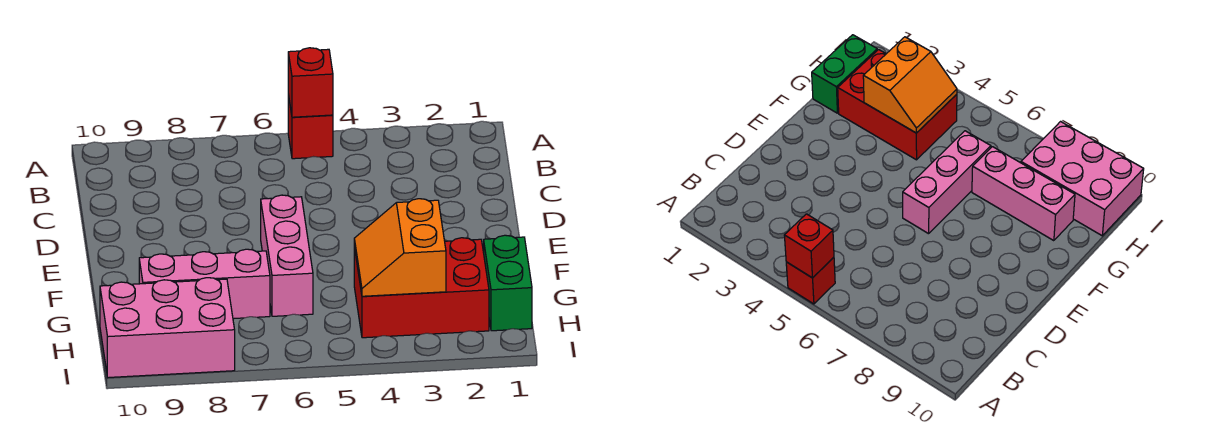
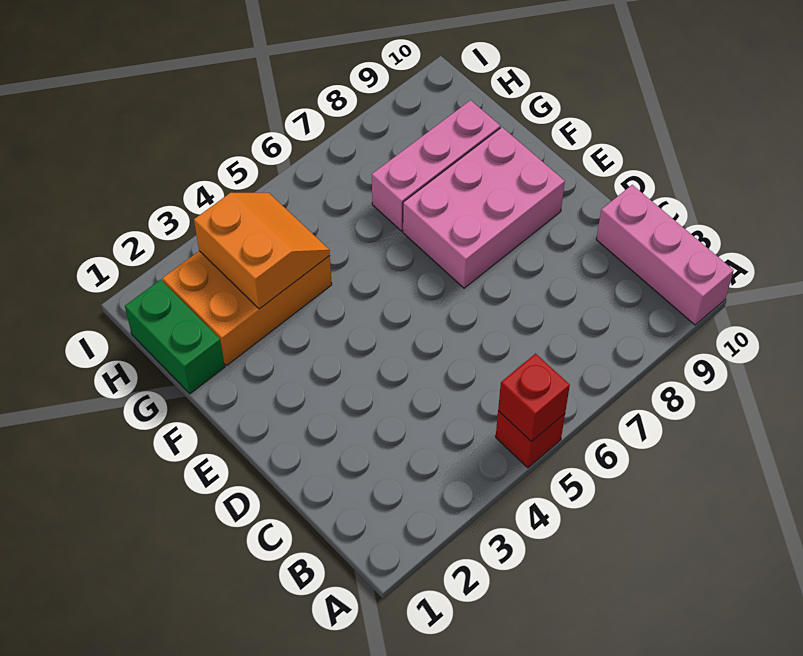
pink 1x3 brick [261,195,313,316] -> pink 1x3 brick moved to [596,185,734,325]
red 2x3 brick [354,238,489,338] -> orange 2x3 brick [162,251,332,365]
pink 2x3 brick [100,278,235,378] -> pink 2x3 brick moved to [403,127,565,288]

